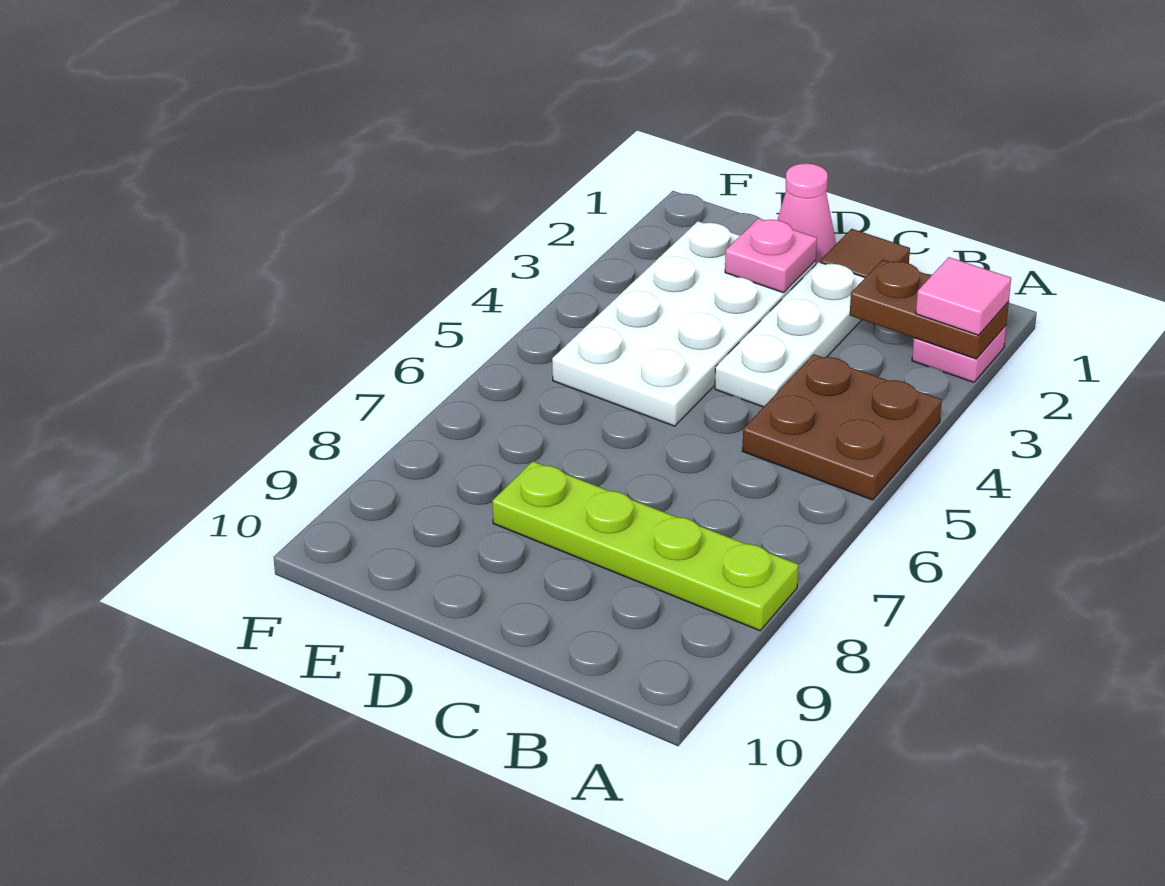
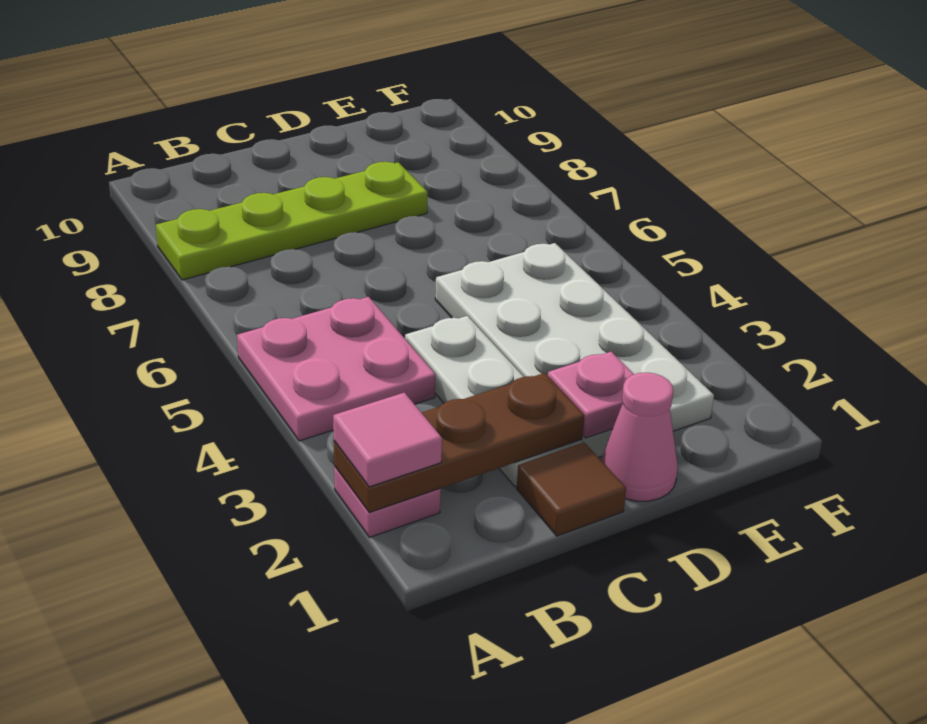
brown 1x2 plate [850,260,1009,359] -> brown 1x3 plate [334,373,585,512]
brown 2x2 plate [742,354,942,500] -> pink 2x2 plate [237,297,436,441]

